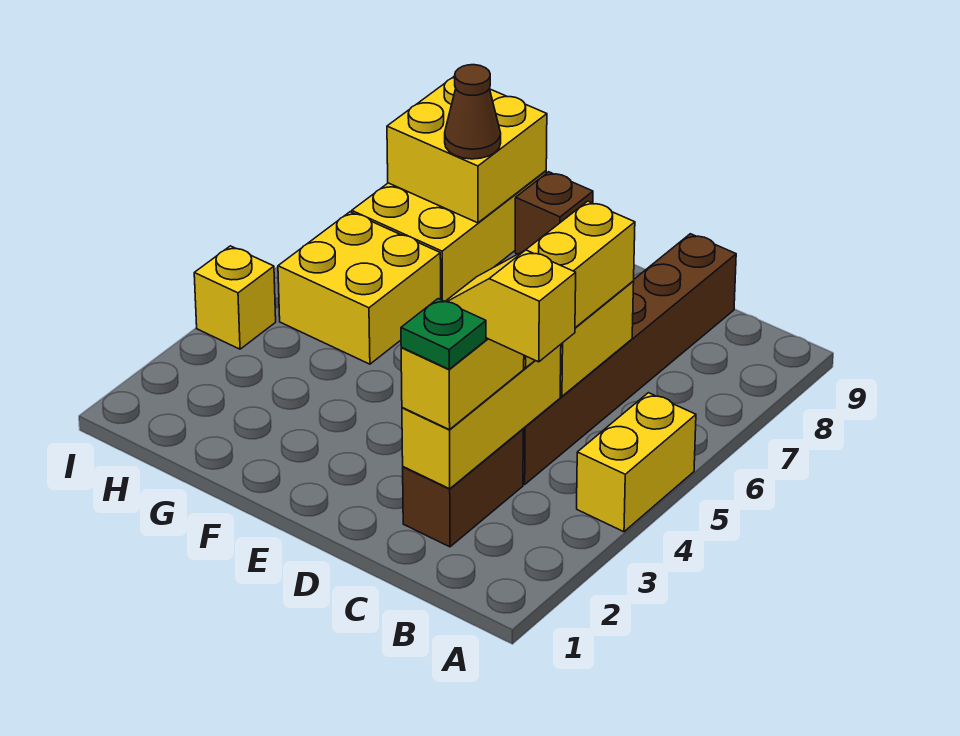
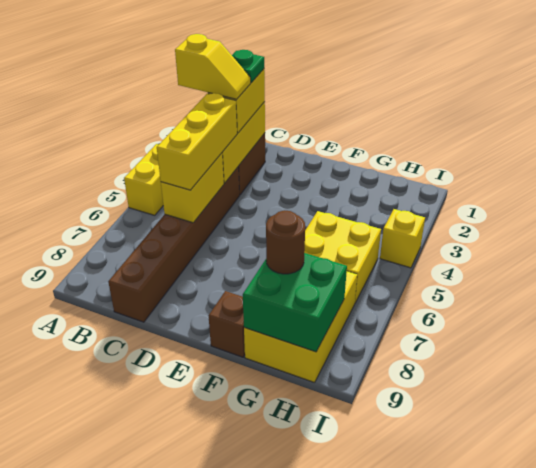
yellow 2x2 brick [387,76,547,223] -> green 2x2 brick [243,253,347,352]
brown 1x1 cone [445,65,501,159] -> brown 1x1 round brick [266,210,305,274]

